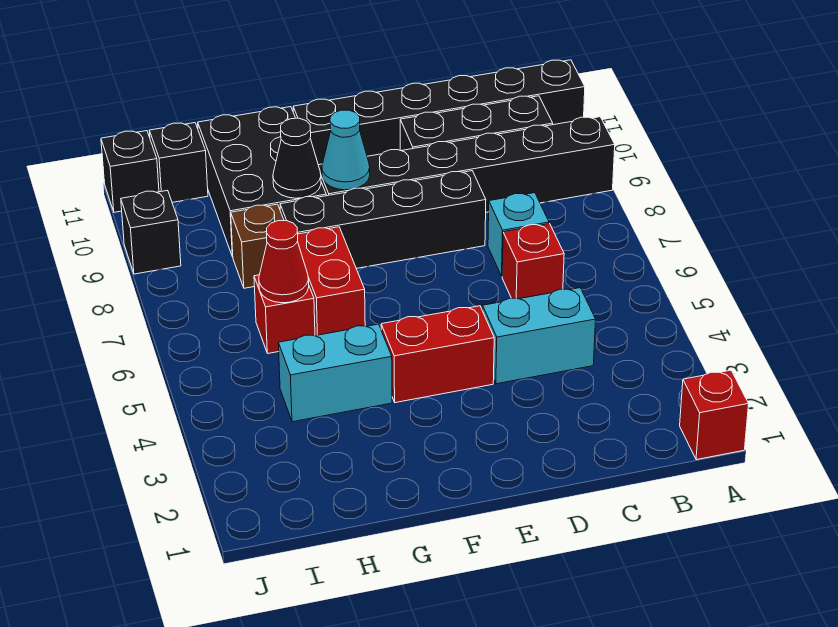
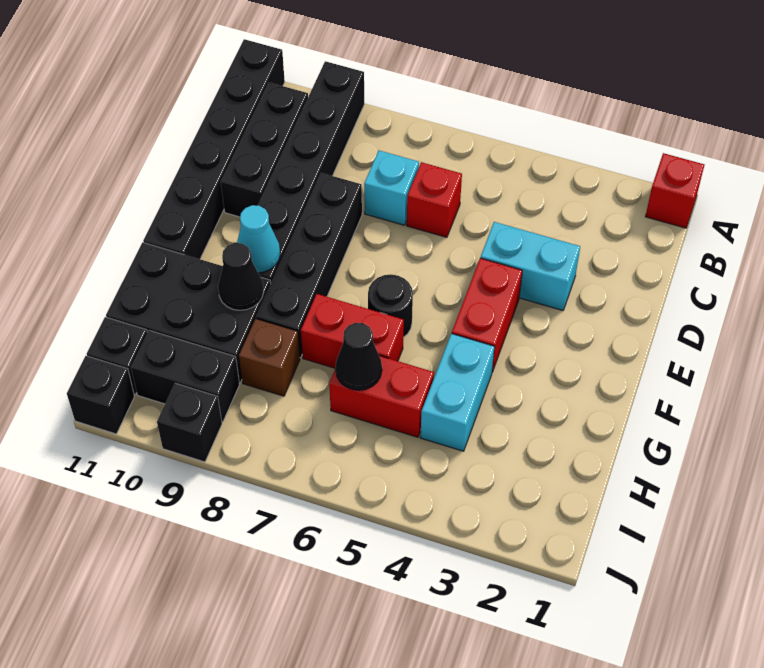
cyan 1x2 brick [483,288,596,384] -> cyan 1x2 brick turned to [481,222,580,311]
none -> black 1x1 round brick [368,274,413,337]
red 1x1 brick [254,275,315,353] -> red 1x2 brick [329,356,434,437]
red 1x1 cone [259,221,309,303] -> black 1x1 cone [336,323,382,390]
none -> black 1x2 brick [131,330,240,422]

